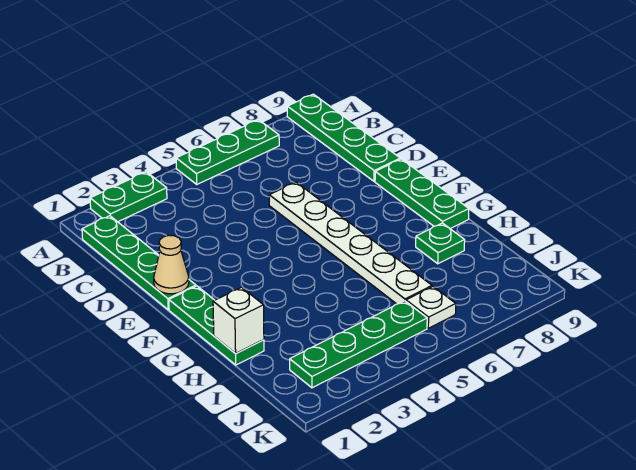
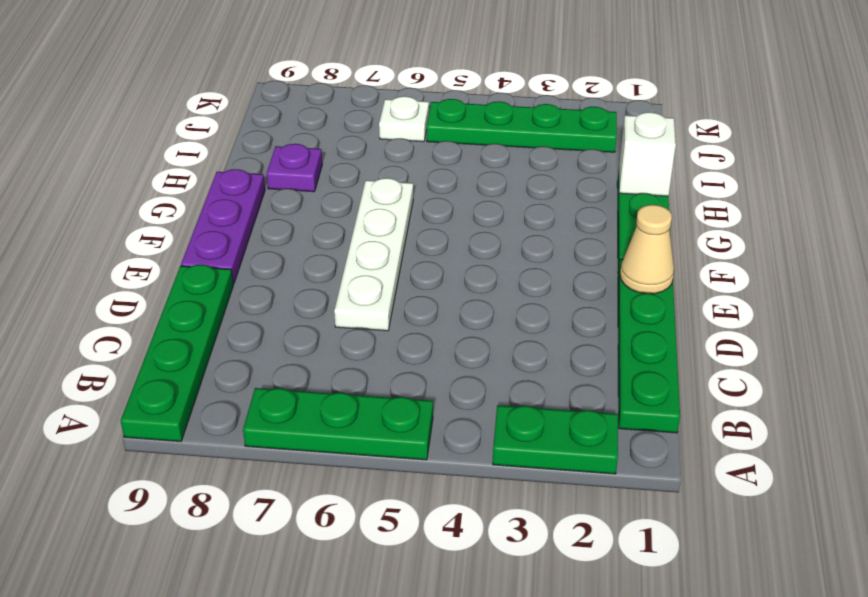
white 1x6 plate [269,182,432,304] -> white 1x4 plate [334,178,413,331]
green 1x3 plate [375,159,469,229] -> purple 1x3 plate [181,169,265,284]
green 1x1 plate [416,223,465,264] -> purple 1x1 plate [266,144,322,192]

